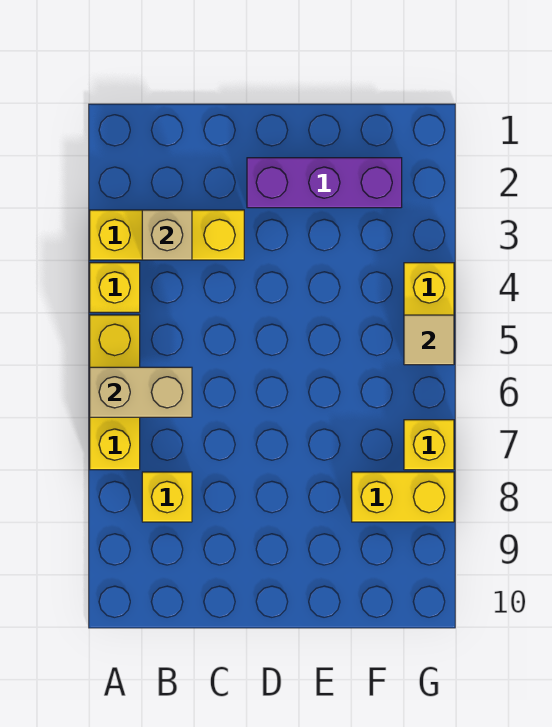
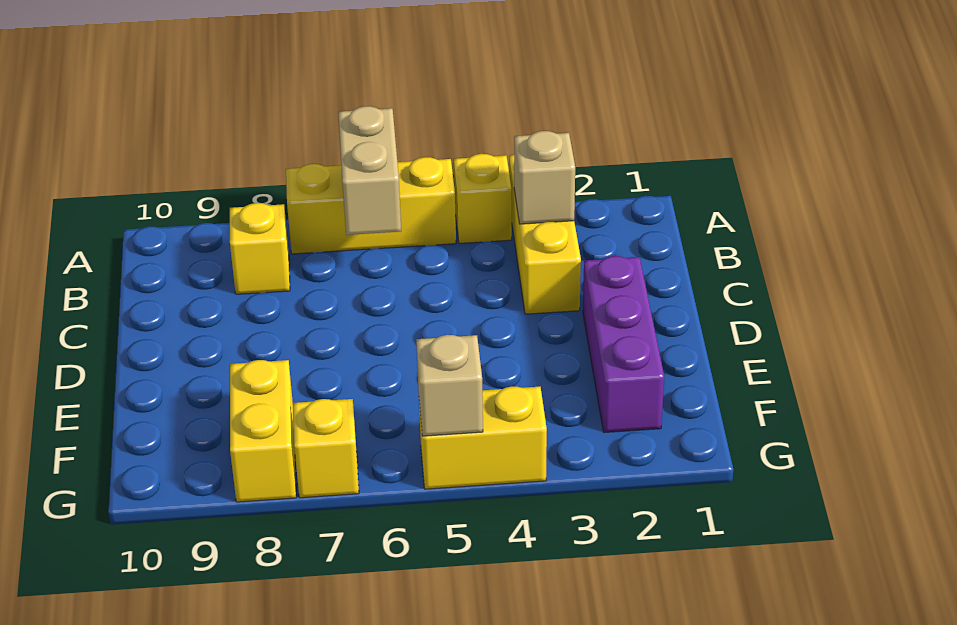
tan 1x1 tile [404,315,454,365] -> tan 1x1 brick [416,335,483,436]

